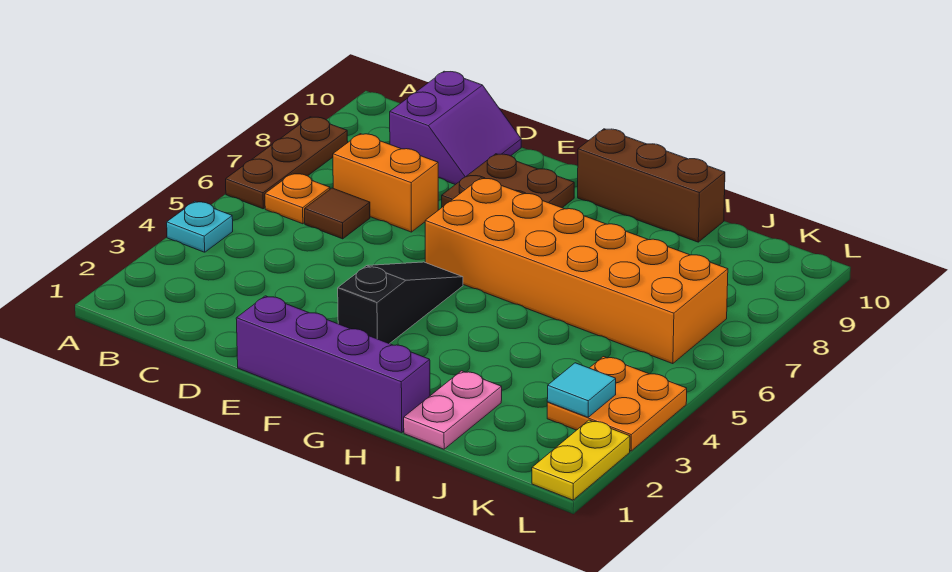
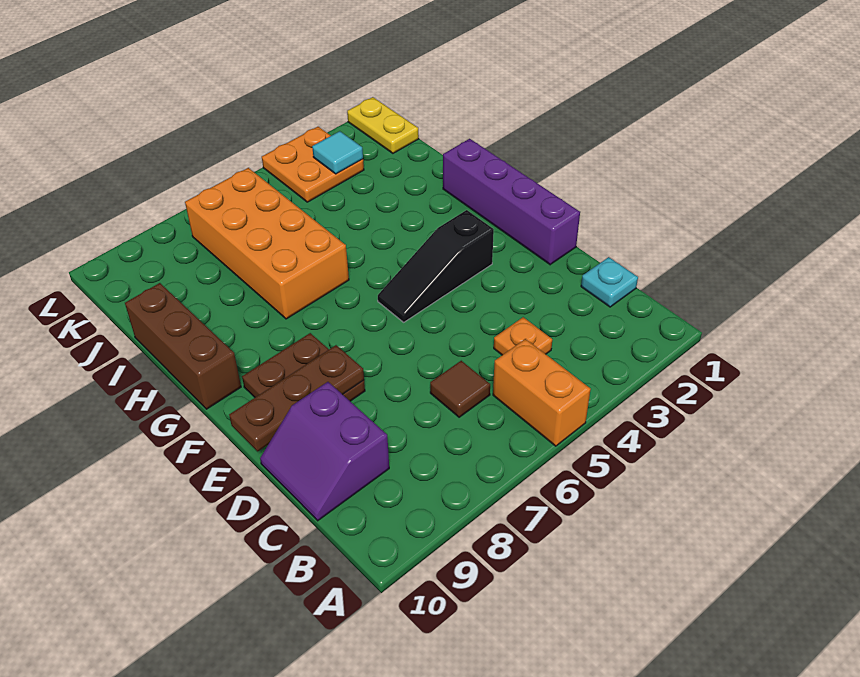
cyan 1x1 plate [167,201,233,252] -> cyan 1x1 plate moved to [581,257,638,307]
brown 1x3 plate [226,117,348,209] -> brown 1x3 plate moved to [229,345,364,451]
orange 1x1 plate [265,173,330,224] -> orange 1x1 plate moved to [494,317,552,355]
orange 1x2 brick [333,134,438,232] -> orange 1x2 brick moved to [493,339,591,446]
purple 2x2 slope [390,71,521,185] -> purple 2x2 slope turned to [260,382,389,521]
orange 2x6 brick [425,178,728,364] -> orange 2x4 brick [185,168,349,319]
pink 1x2 plate [404,371,502,449] -> none
yellow 1x2 plate [532,420,630,500] -> yellow 1x2 plate turned to [347,97,419,153]

